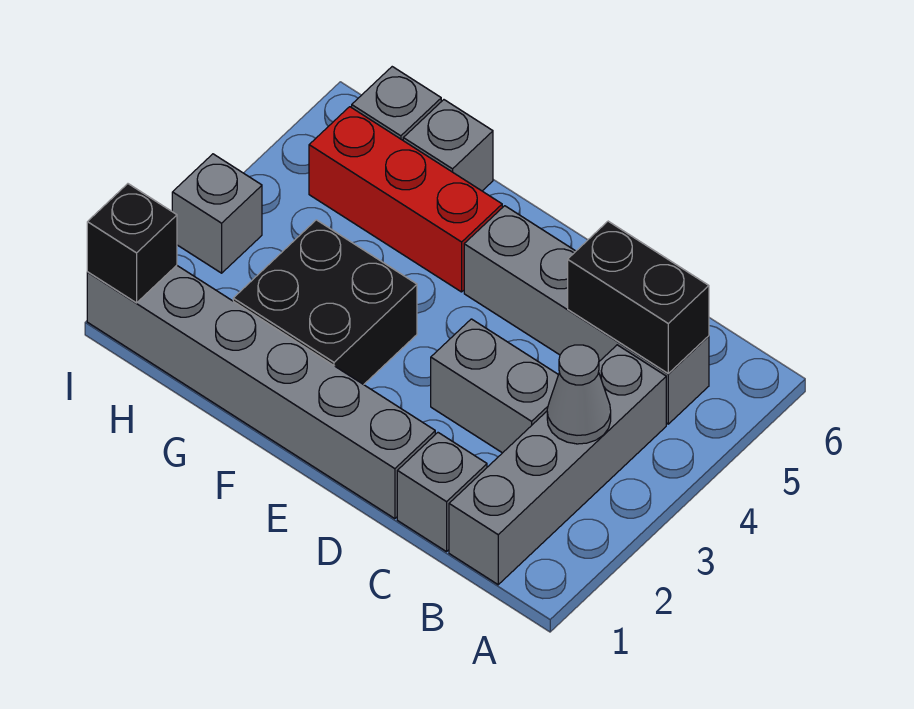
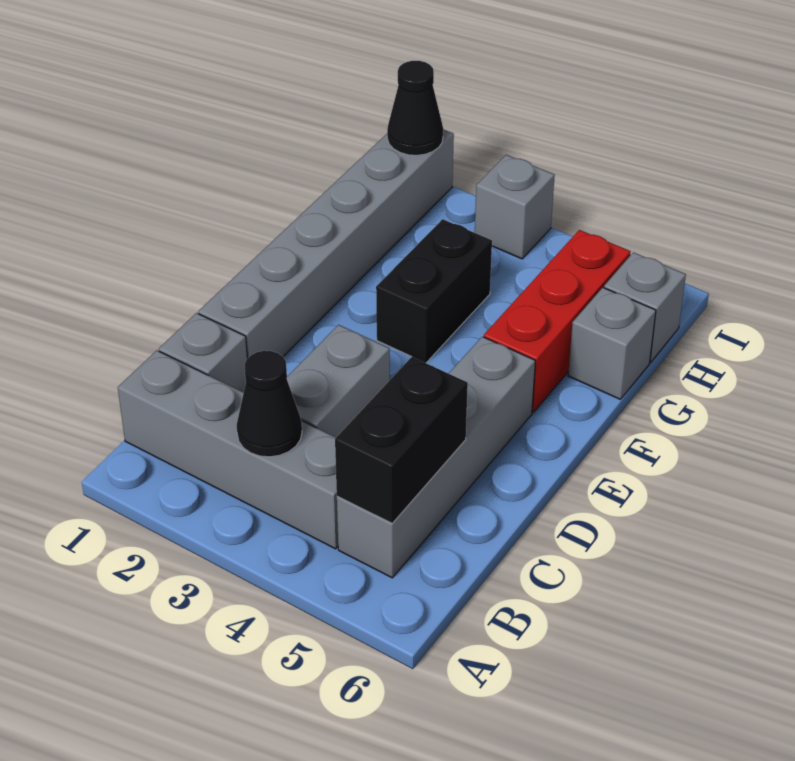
grey 1x1 cone [547,345,611,444] -> black 1x1 cone [237,351,302,457]
black 2x2 brick [233,220,417,385] -> black 1x2 brick [376,219,492,363]
black 1x1 brick [87,184,177,303] -> black 1x1 cone [387,61,443,155]

